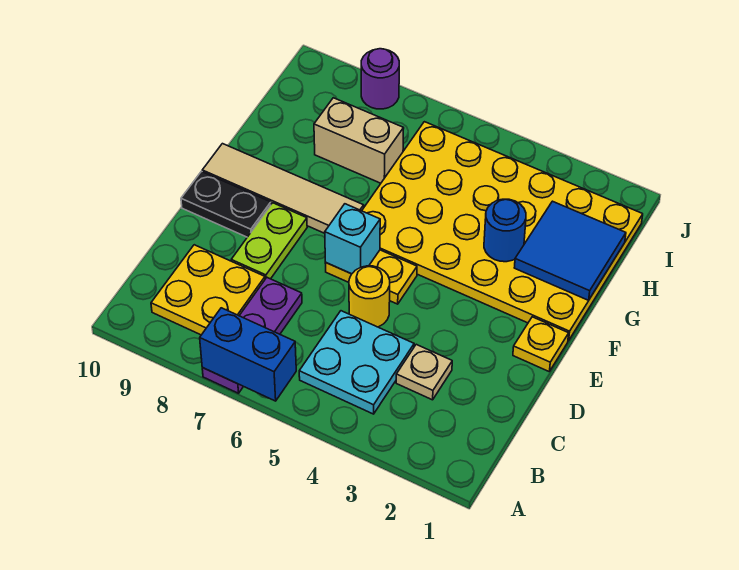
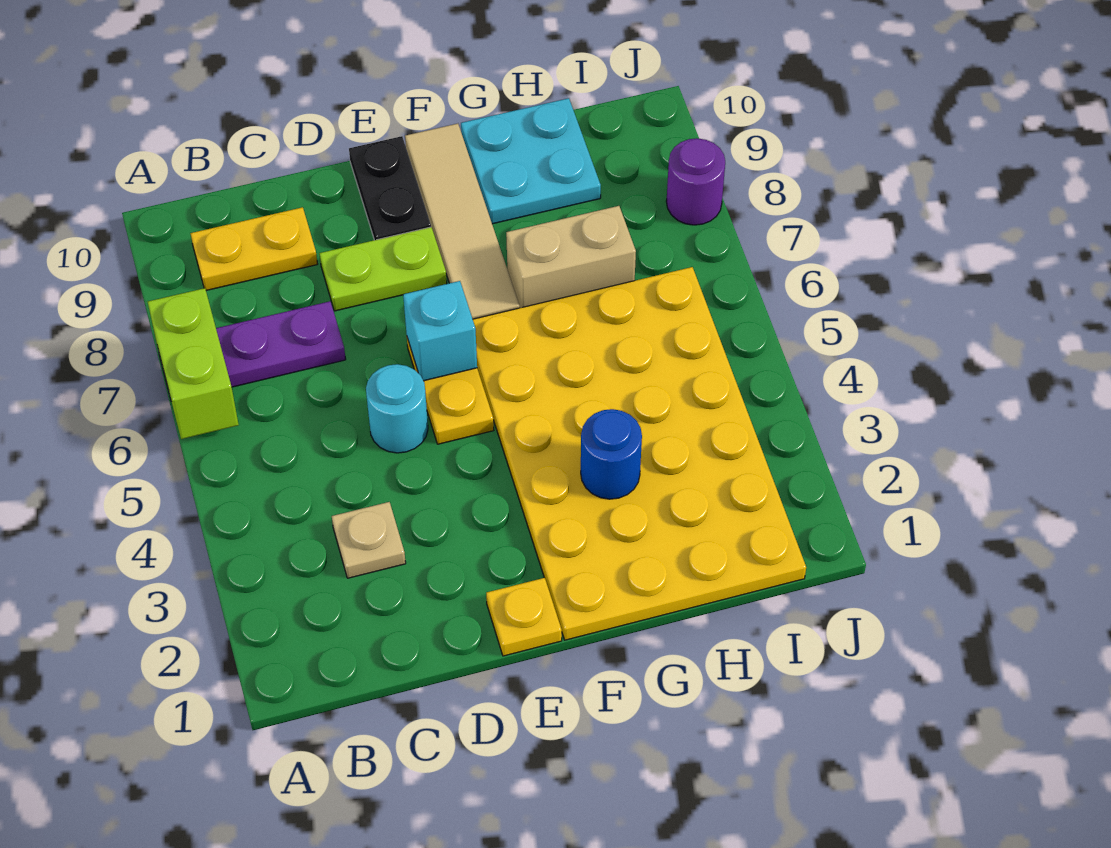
blue 1x2 brick [200,308,296,401] -> lime 1x2 brick [148,288,239,439]
cyan 2x2 plate [299,311,414,414] -> cyan 2x2 plate moved to [461,98,601,224]
yellow 2x2 plate [151,245,265,335] -> yellow 1x2 plate [190,207,317,291]
yellow 1x1 round brick [349,266,390,327] -> cyan 1x1 round brick [366,364,428,453]
blue 2x2 tile [514,201,626,300] -> none
tan 1x2 brick [314,98,404,183] -> tan 1x2 brick turned to [506,206,636,308]

